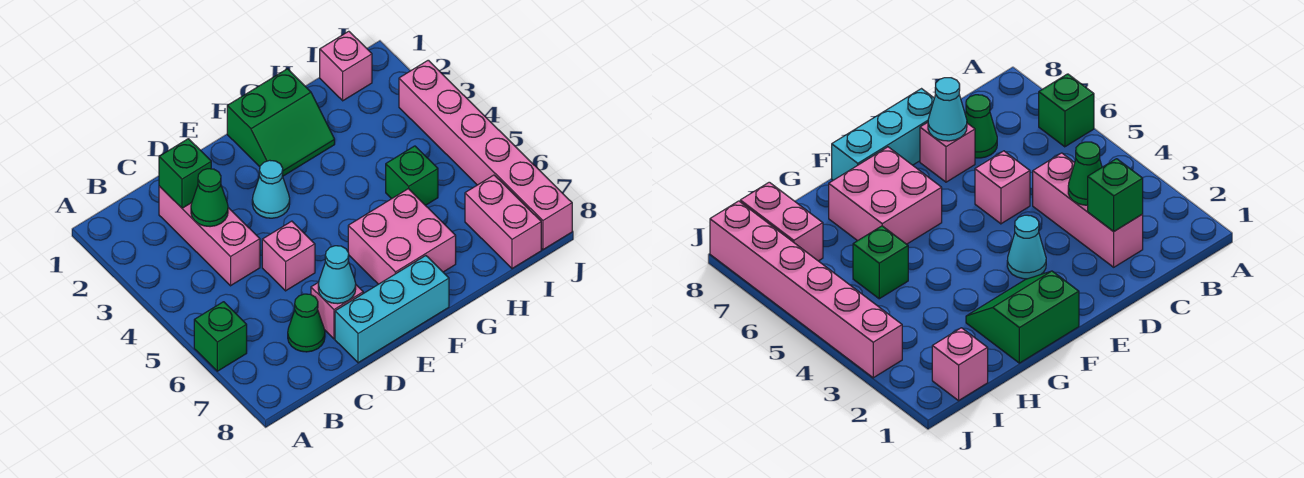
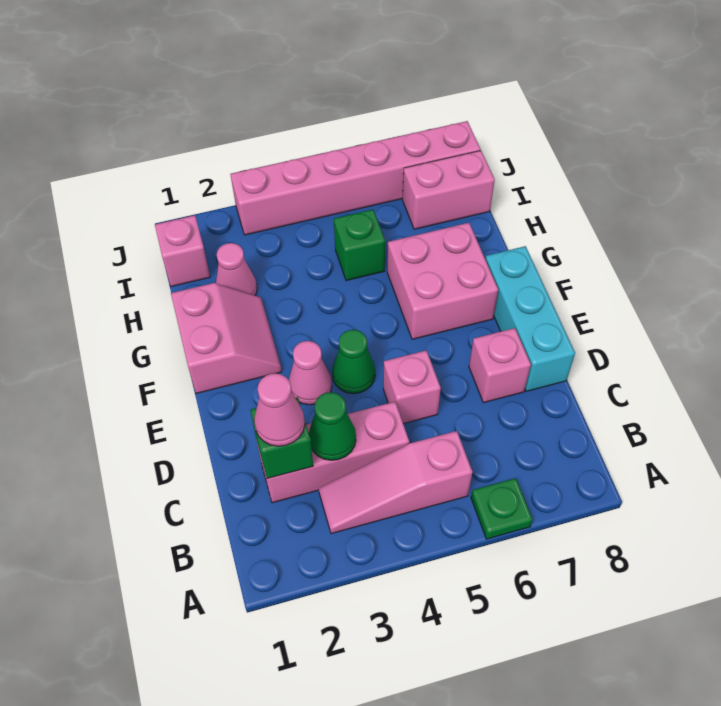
green 1x1 brick [194,302,247,371] -> green 1x1 plate [471,478,533,539]
none -> pink 1x3 slope [319,431,473,534]
none -> pink 1x1 cone [254,373,305,446]
green 1x1 cone [288,294,325,352] -> green 1x1 cone moved to [332,330,375,394]
cyan 1x1 cone [318,246,356,304] -> none
cyan 1x1 cone [252,160,290,218] -> pink 1x1 cone [289,341,332,405]
green 2x2 slope [227,69,335,176] -> pink 2x2 slope [171,283,282,393]
none -> pink 1x1 cone [216,243,257,295]

